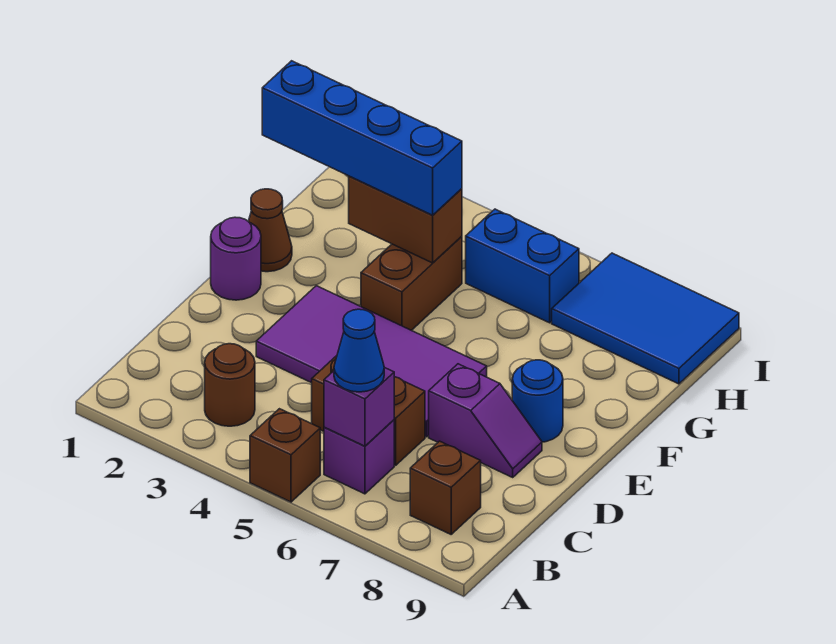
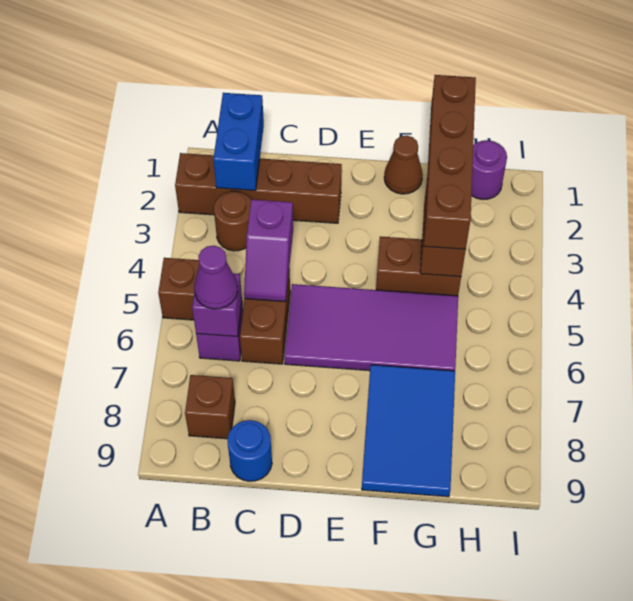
none -> brown 1x4 brick [175,153,342,223]
blue 1x1 cone [334,309,384,392] -> purple 1x1 cone [194,246,238,309]
purple 2x4 tile [256,286,487,437] -> purple 2x4 tile turned to [284,284,458,371]
purple 1x2 slope [429,364,542,477] -> purple 1x2 slope moved to [244,199,293,302]
purple 1x1 round brick [211,217,261,300] -> purple 1x1 round brick moved to [471,140,507,199]
blue 1x1 round brick [512,360,563,442] -> blue 1x1 round brick moved to [227,420,272,481]
blue 1x4 brick [262,61,462,215] -> brown 1x4 brick [424,75,476,249]
blue 1x2 brick [466,209,579,323] -> blue 1x2 brick moved to [213,93,264,191]
blue 2x3 tile [552,253,739,384] -> blue 2x3 tile moved to [362,365,455,497]

